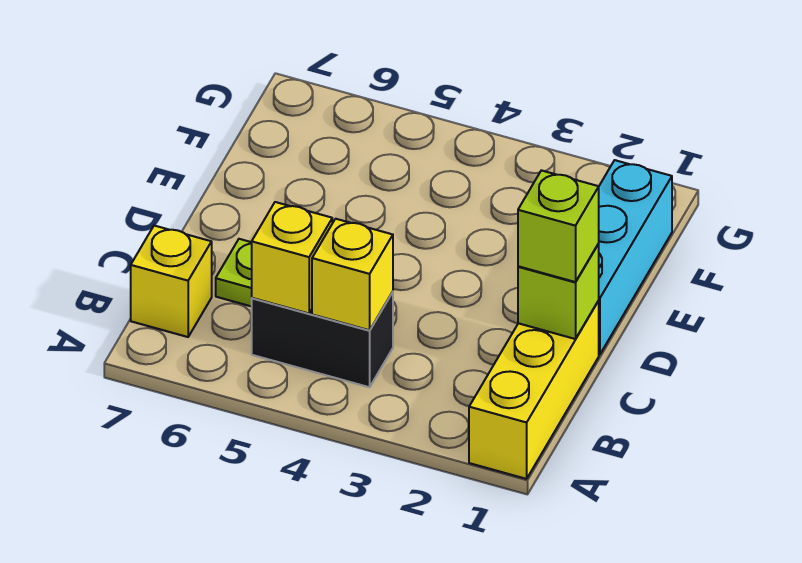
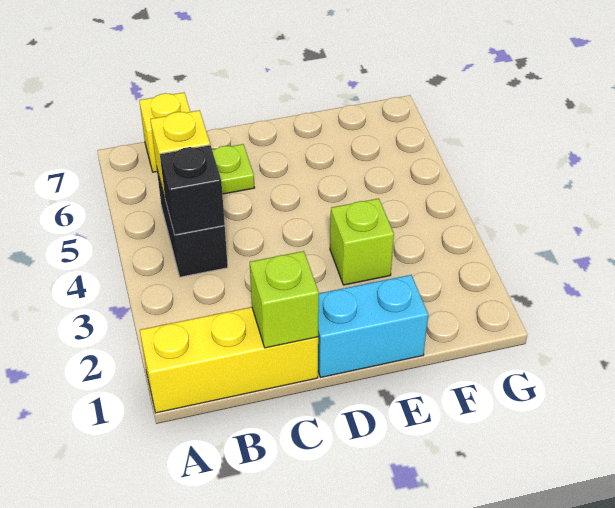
yellow 1x1 brick [312,219,393,330] -> black 1x1 brick [160,145,225,235]
lime 1x1 brick [518,170,599,282] -> lime 1x1 brick moved to [330,198,394,285]
cyan 1x3 brick [598,160,672,355] -> cyan 1x2 brick [318,275,428,377]

